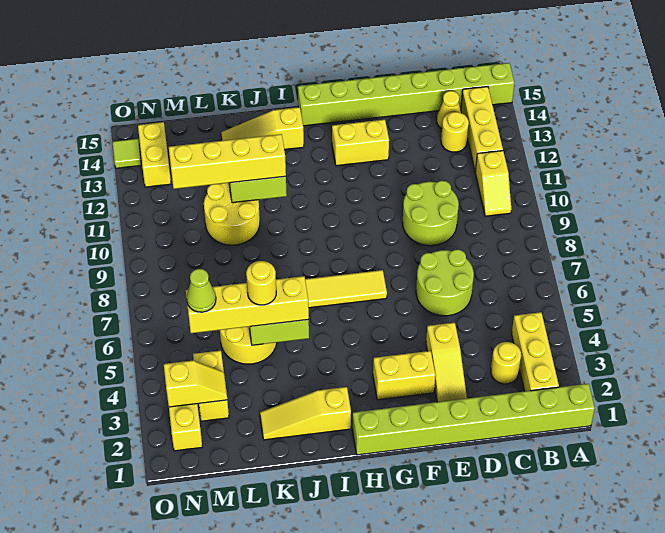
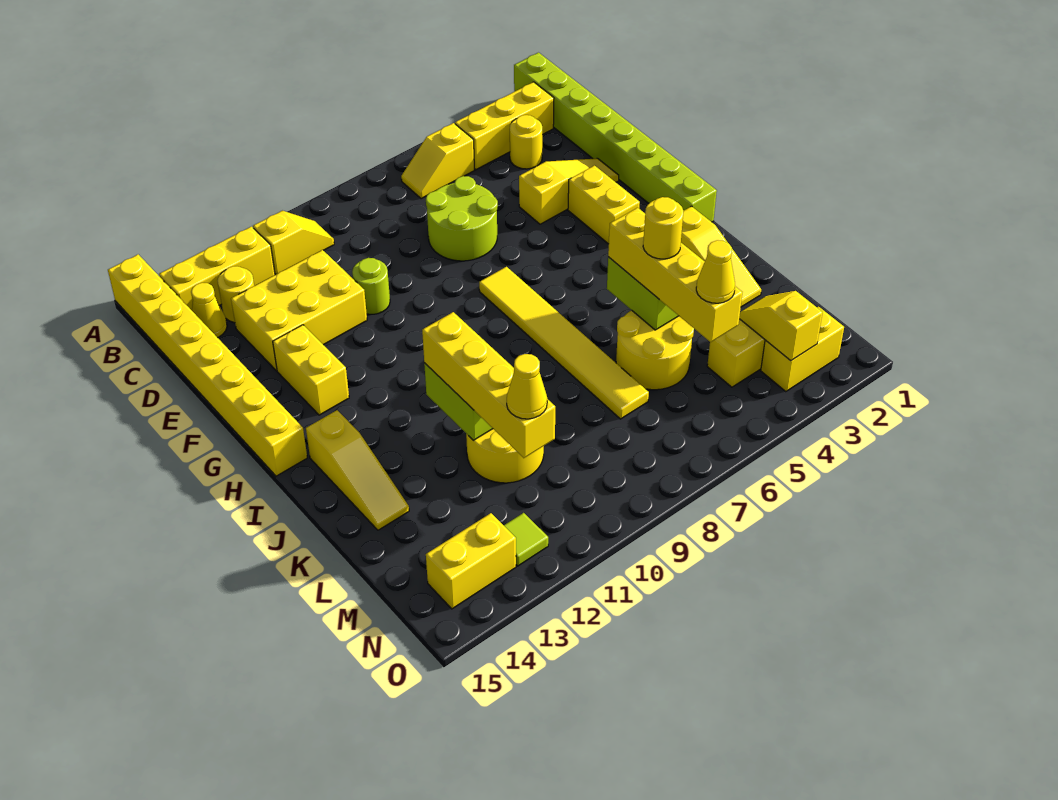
lime 1x8 brick [298,63,514,126] -> yellow 1x8 brick [108,254,307,476]
none -> yellow 1x2 slope [401,123,474,199]
lime 2x2 round brick [403,181,459,246] -> lime 1x1 round brick [352,258,390,314]
none -> yellow 2x3 brick [231,250,367,371]
lime 1x1 cone [187,269,216,312] -> yellow 1x1 cone [696,240,735,303]
none -> yellow 1x1 cone [507,354,547,419]
lime 1x1 tile [112,139,141,168] -> lime 1x1 tile moved to [504,513,548,566]

